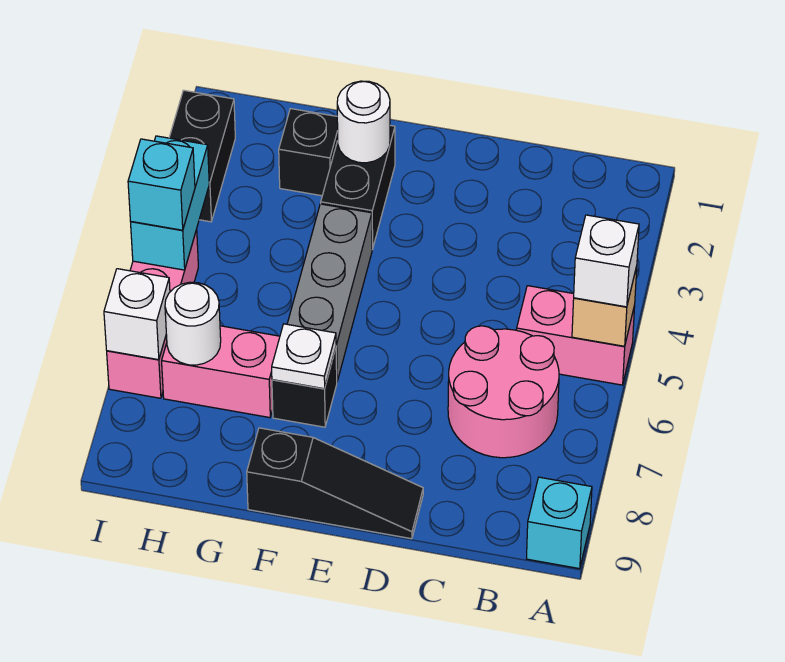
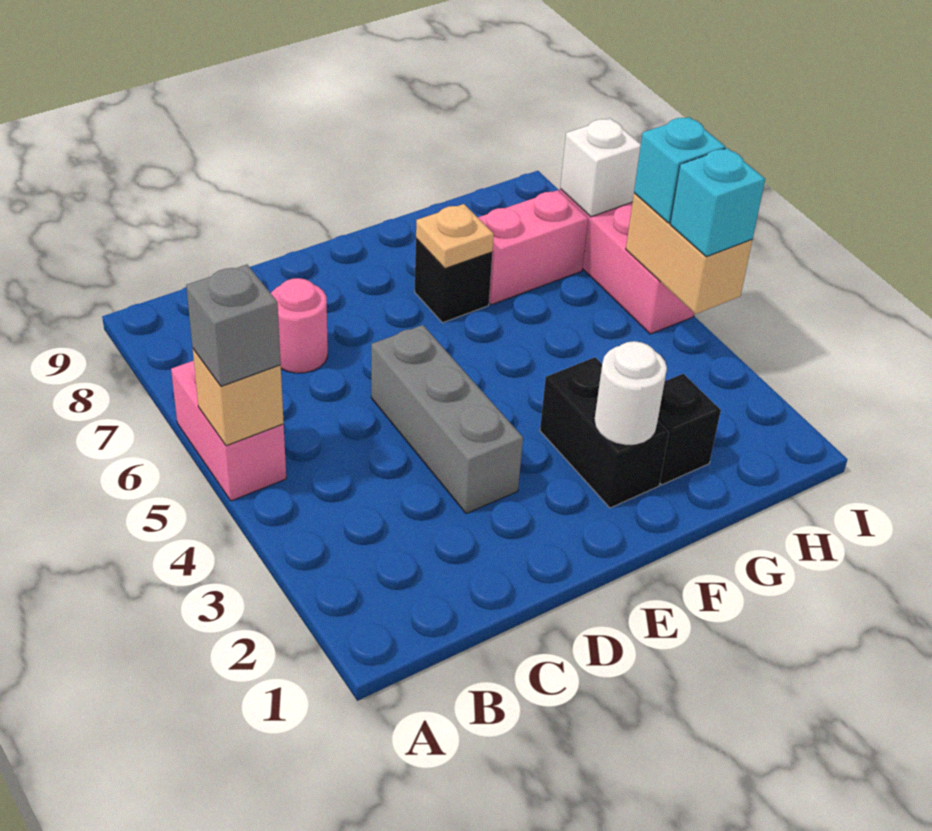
pink 1x2 brick [517,286,635,385] -> pink 1x2 brick turned to [171,361,286,501]
white 1x1 brick [574,215,639,307] -> grey 1x1 brick [186,265,281,386]
cyan 1x1 brick [527,477,592,569] -> cyan 1x1 brick moved to [670,148,765,257]
pink 2x2 round brick [448,326,559,458] -> pink 1x1 round brick [271,278,328,373]
black 1x3 slope [247,428,423,539] -> none
grey 1x3 brick [287,204,372,381] -> grey 1x3 brick moved to [371,325,523,514]
white 1x1 plate [272,324,336,389] -> tan 1x1 plate [416,204,494,268]
white 1x1 round brick [165,282,221,365] -> none
black 1x2 brick [169,90,235,222] -> none
cyan 1x2 brick [131,136,209,270] -> tan 1x2 brick [626,193,752,314]

